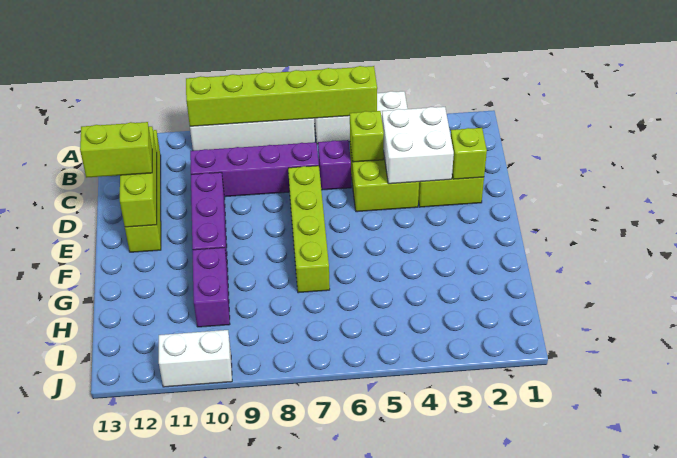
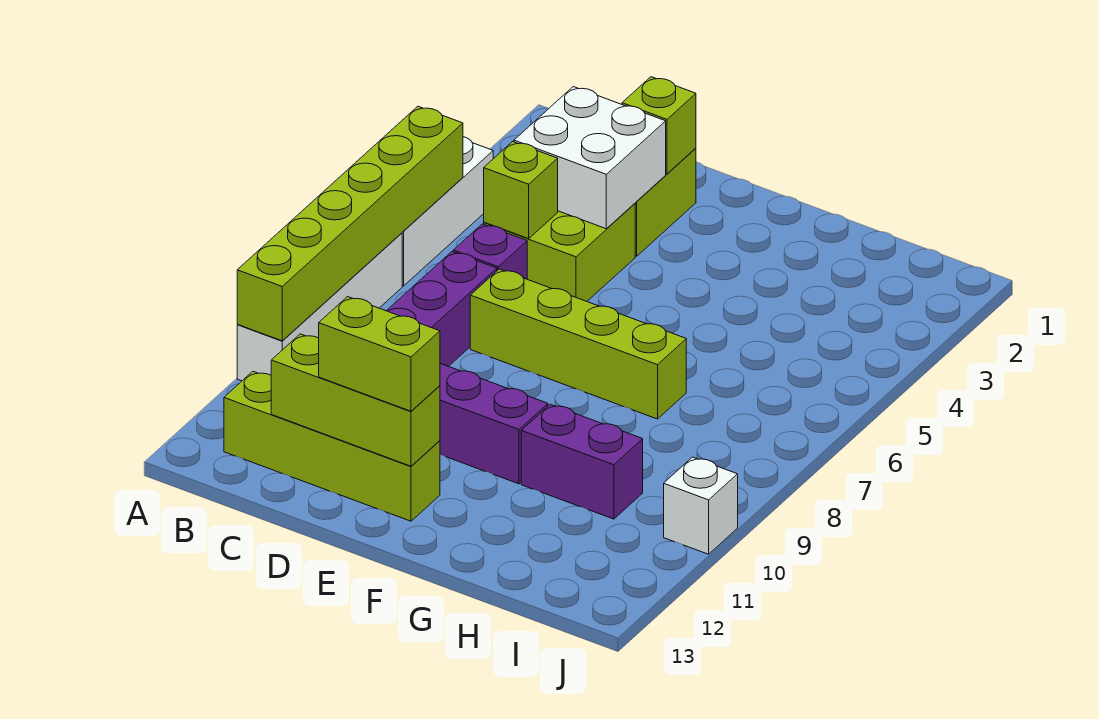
lime 1x2 brick [80,122,152,178] -> lime 1x2 brick turned to [319,297,440,411]
white 1x2 brick [159,330,232,387] -> white 1x1 brick [664,457,738,554]

